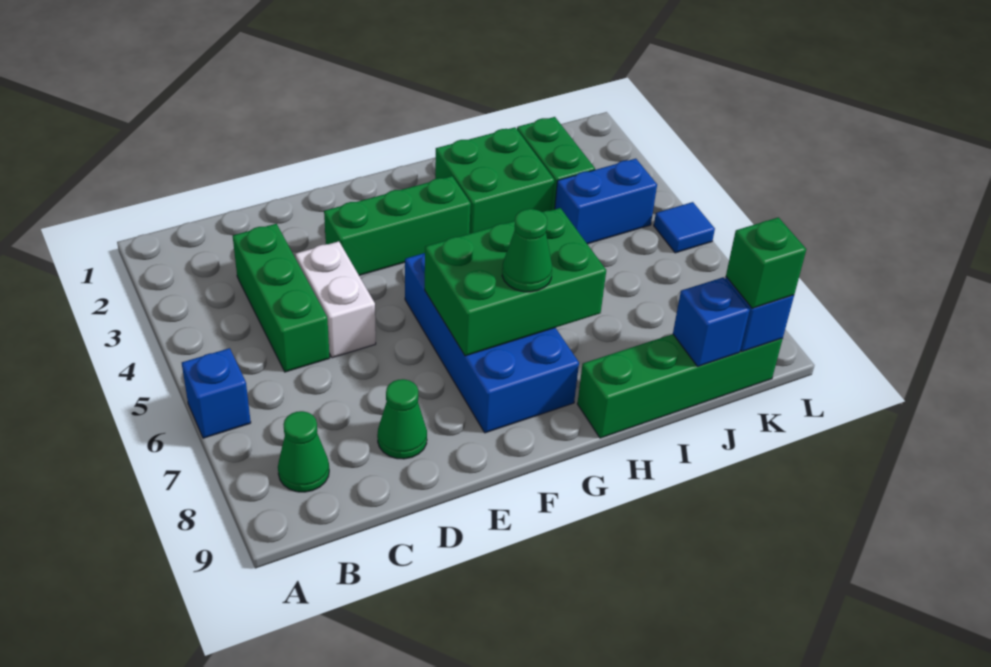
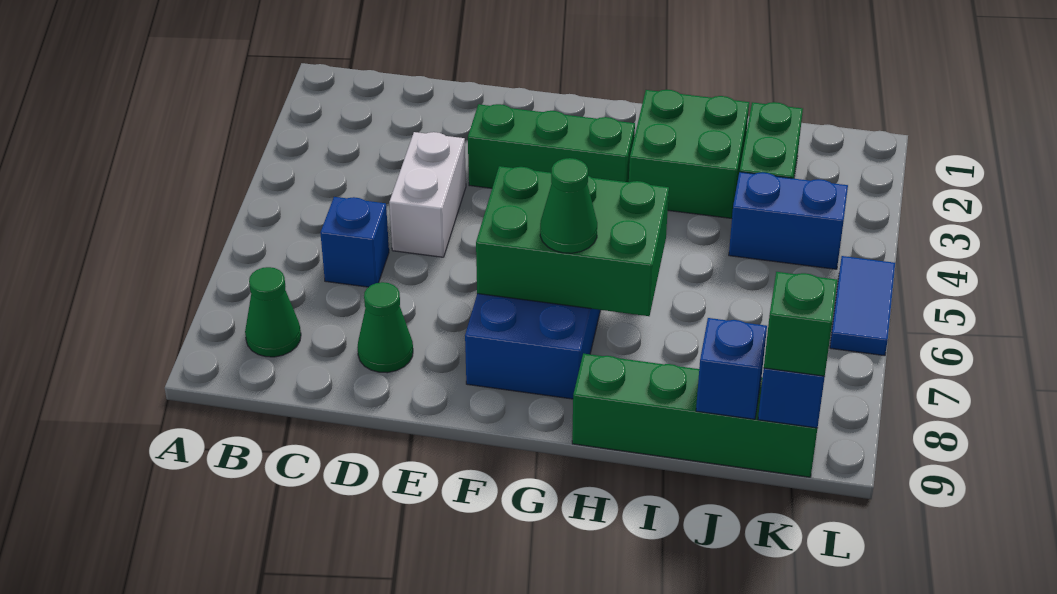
blue 1x1 brick [182,348,251,438] -> blue 1x1 brick moved to [320,197,389,287]
green 1x3 brick [233,224,330,372] -> none
blue 1x1 tile [654,202,715,253] -> blue 1x2 tile [830,256,895,356]

